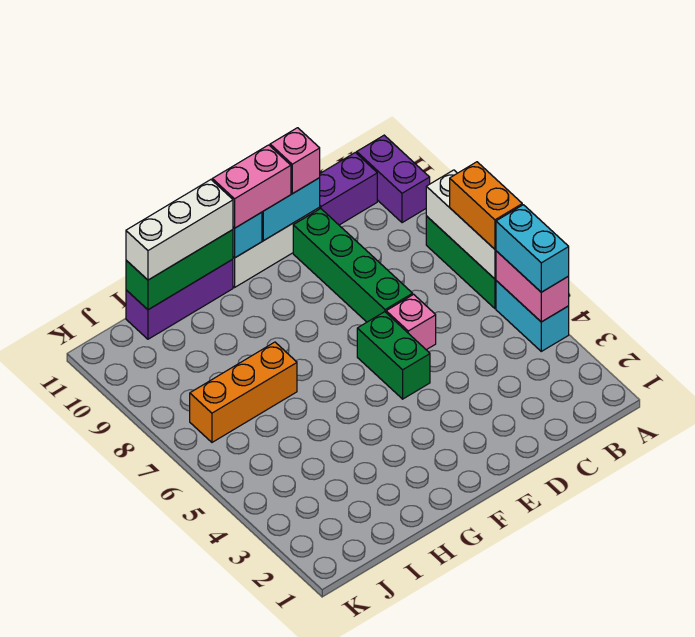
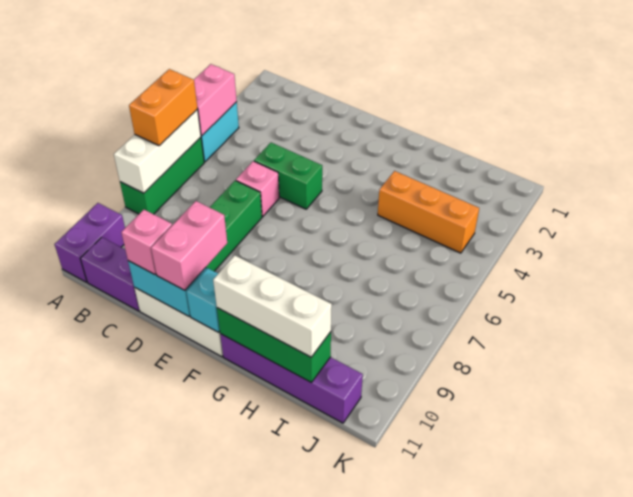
cyan 1x2 brick [496,205,569,292] -> none
green 1x2 brick [357,312,430,399] -> green 1x2 brick turned to [254,143,322,209]
pink 1x2 brick [212,145,291,228] -> pink 1x2 brick turned to [151,201,227,290]
purple 1x3 brick [126,259,233,339] -> purple 1x4 brick [220,334,363,423]
orange 1x3 brick [190,342,297,442] -> orange 1x3 brick moved to [378,171,479,253]

